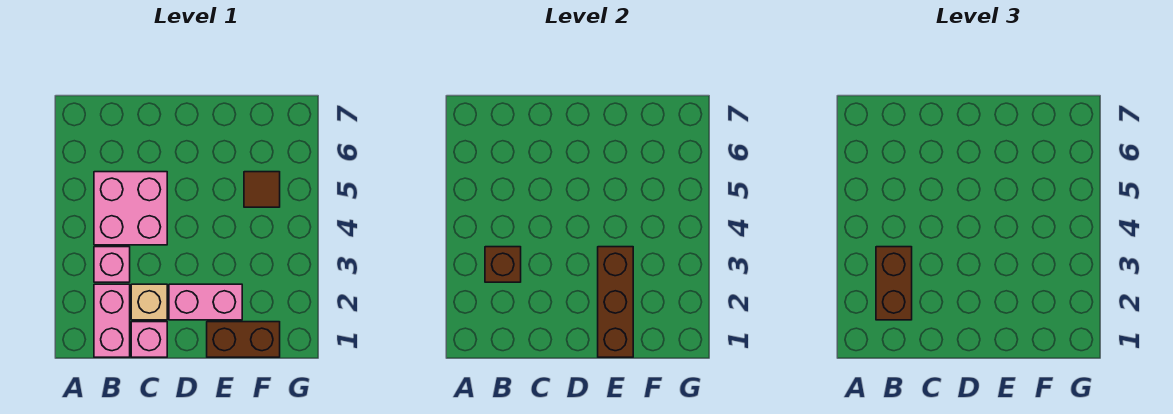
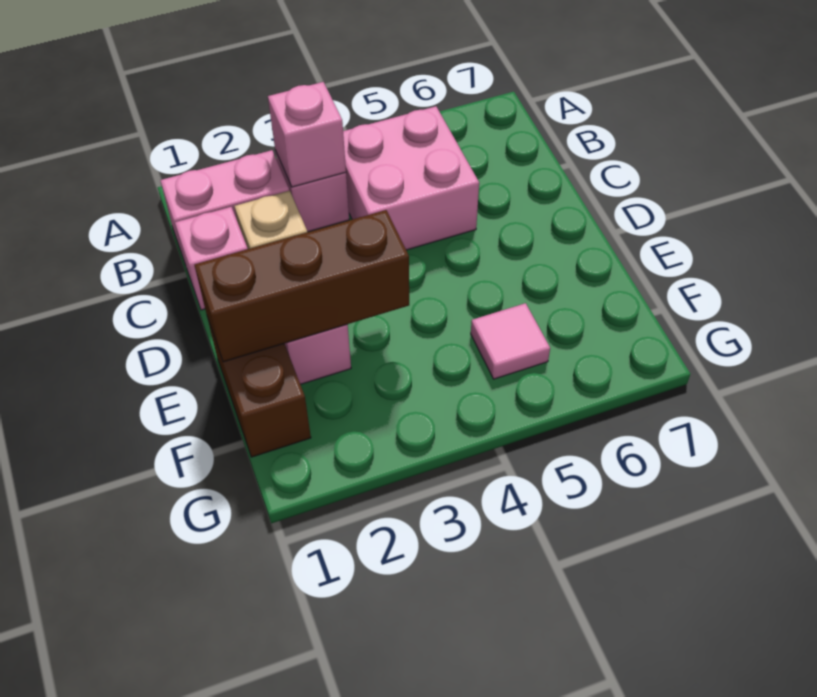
brown 1x2 brick [876,247,912,320] -> none
brown 1x1 brick [485,247,521,282] -> pink 1x1 brick [268,82,346,187]
brown 1x1 tile [244,172,280,207] -> pink 1x1 tile [471,303,550,379]

